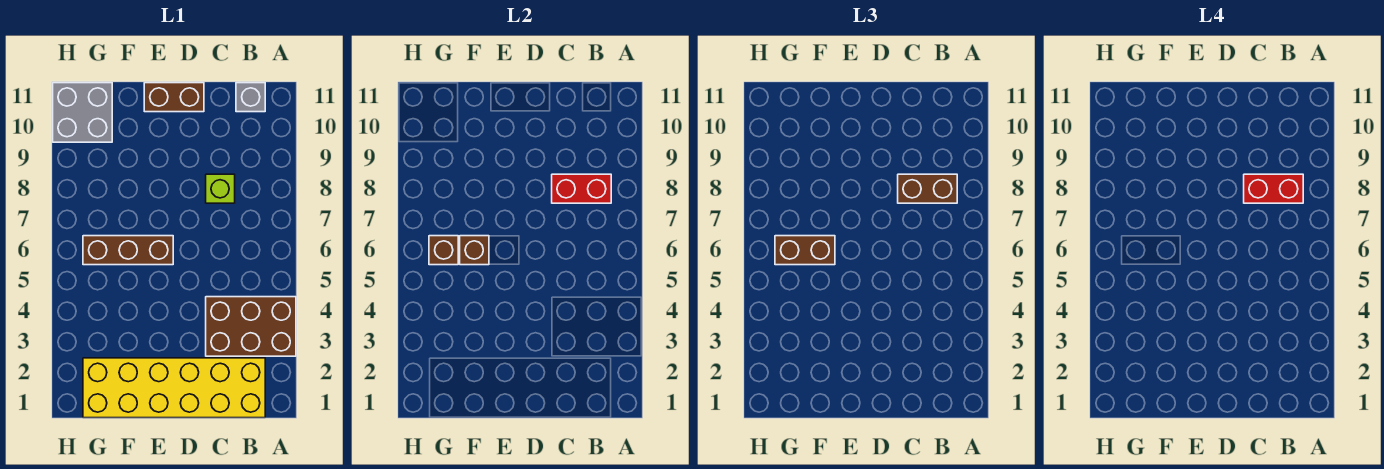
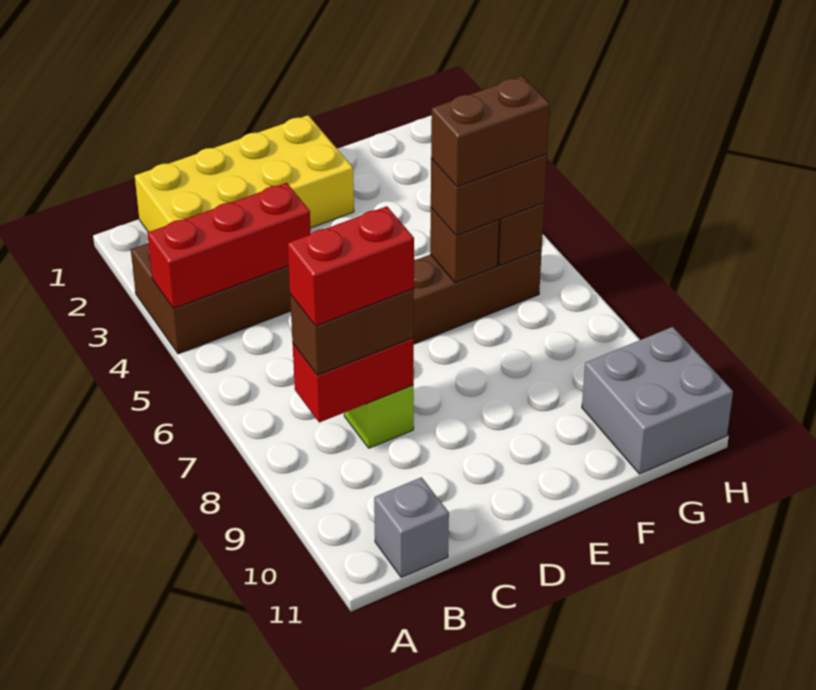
none -> red 1x3 brick [147,183,311,309]
yellow 2x6 brick [83,358,265,418] -> yellow 2x4 brick [135,115,354,232]
brown 1x2 brick [144,83,204,112] -> brown 1x2 brick moved to [431,76,550,187]

